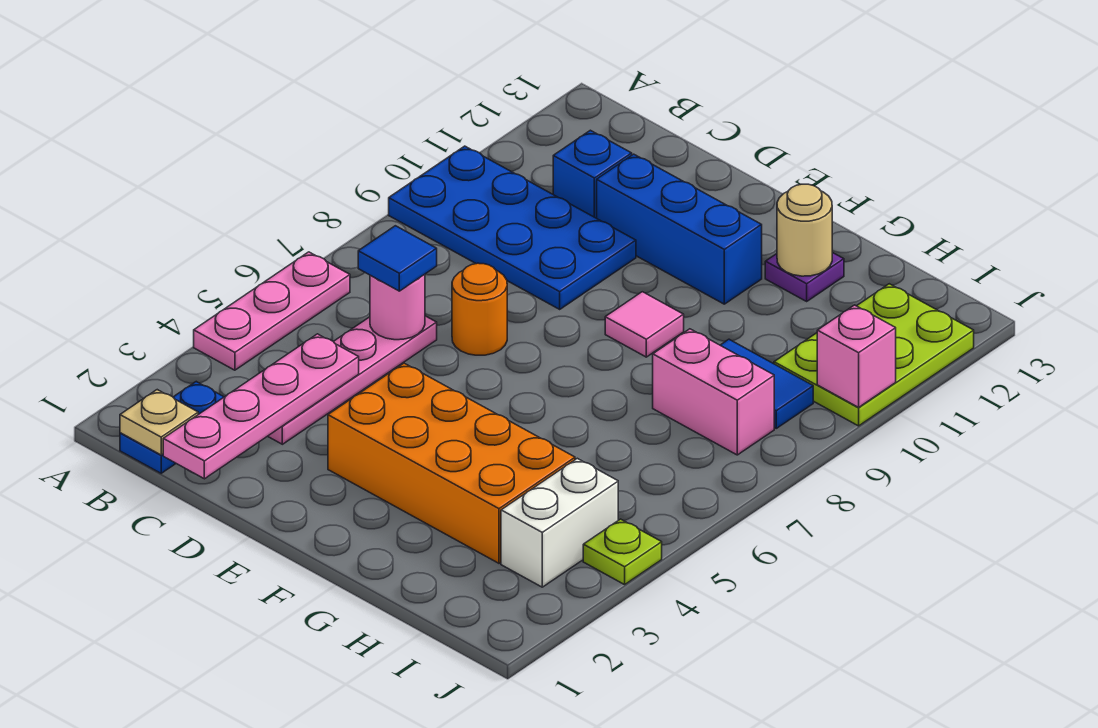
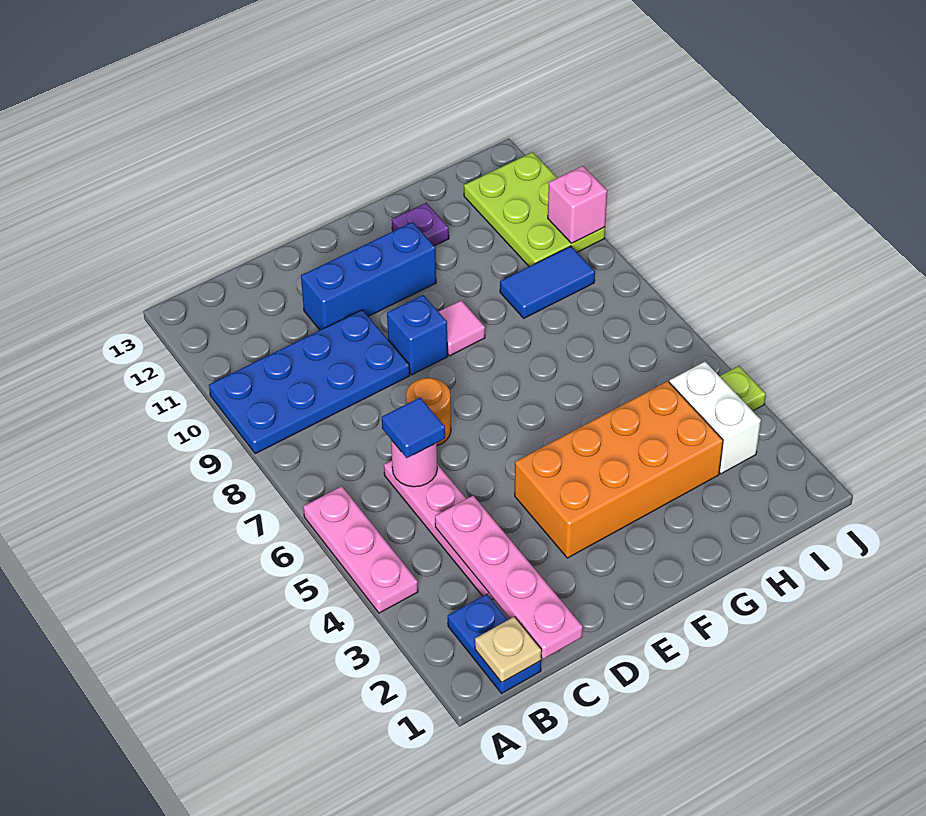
blue 1x1 brick [553,130,632,218] -> blue 1x1 brick moved to [387,295,448,375]
tan 1x1 round brick [777,184,832,276] -> none
pink 1x2 brick [653,329,774,455] -> none

